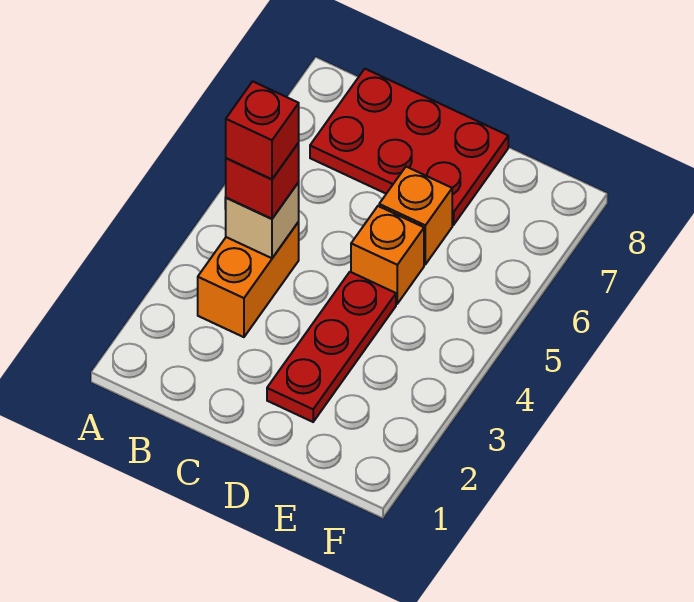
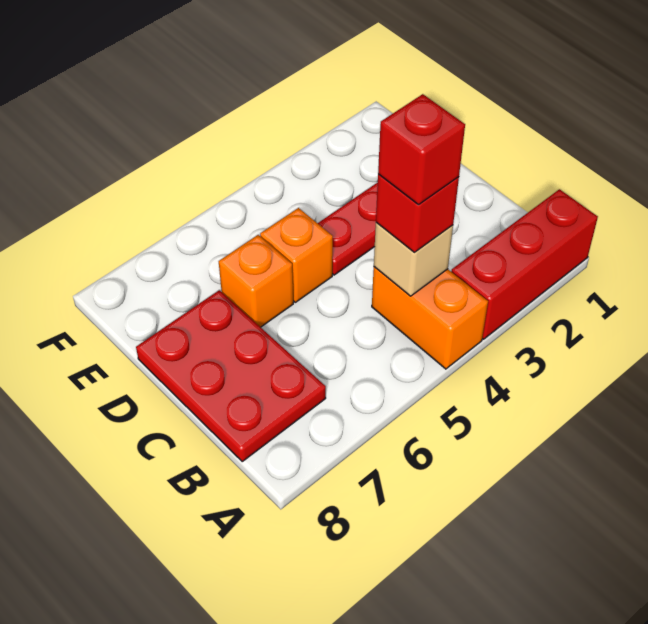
none -> red 1x3 brick [451,189,598,339]
orange 1x2 brick [198,222,299,337] -> orange 1x2 brick turned to [372,267,488,369]

